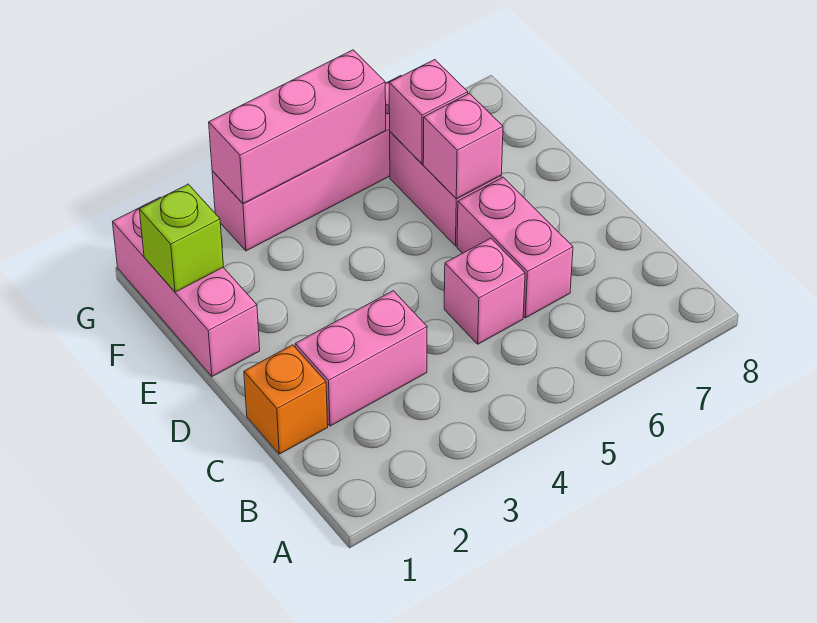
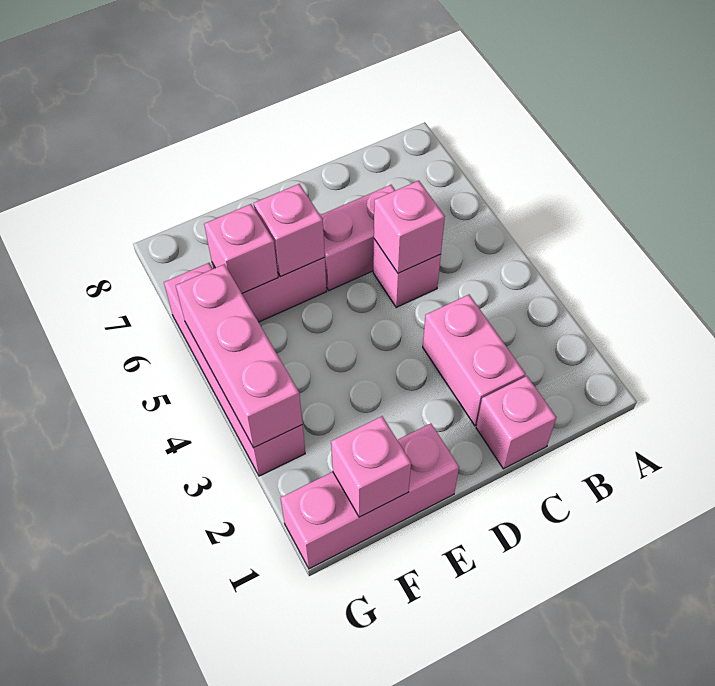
orange 1x1 brick [244,345,328,454] -> pink 1x1 brick [476,376,556,469]
none -> pink 1x1 brick [374,181,445,273]
lime 1x1 brick [139,184,223,292] -> pink 1x1 brick [331,416,411,517]

